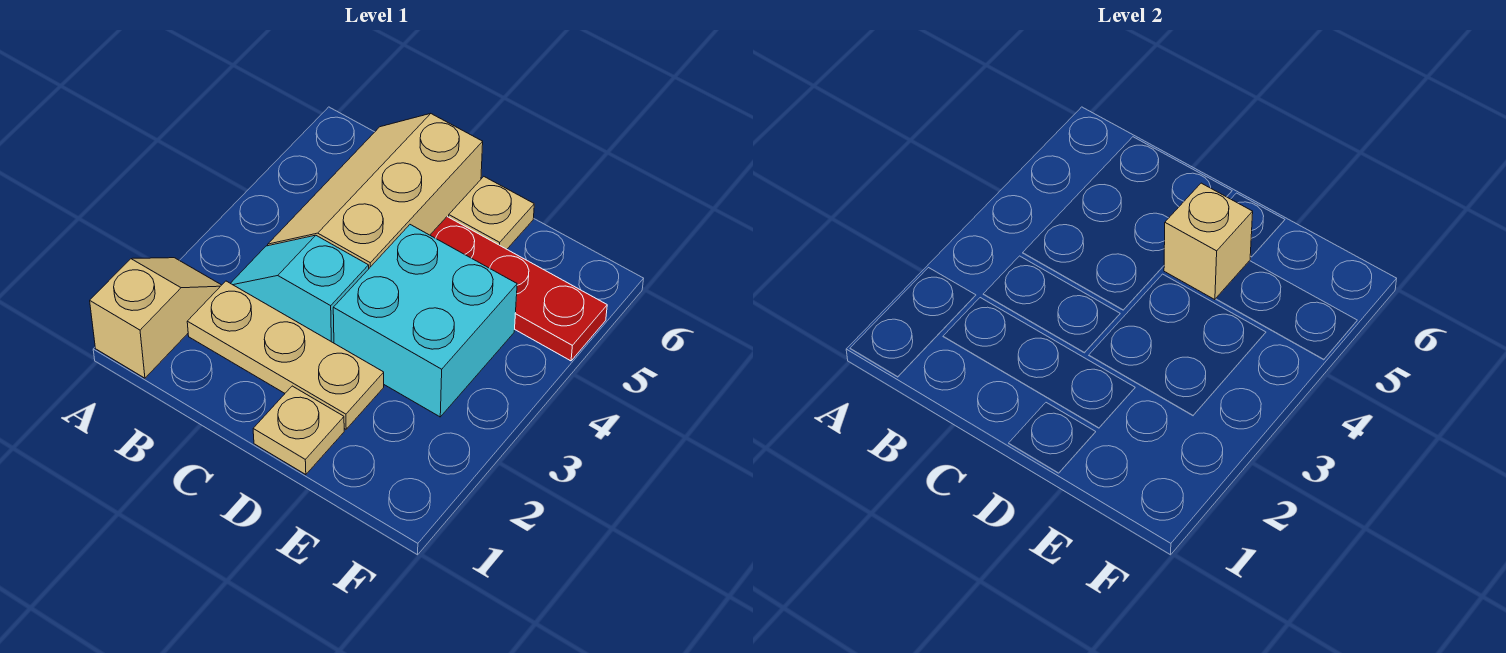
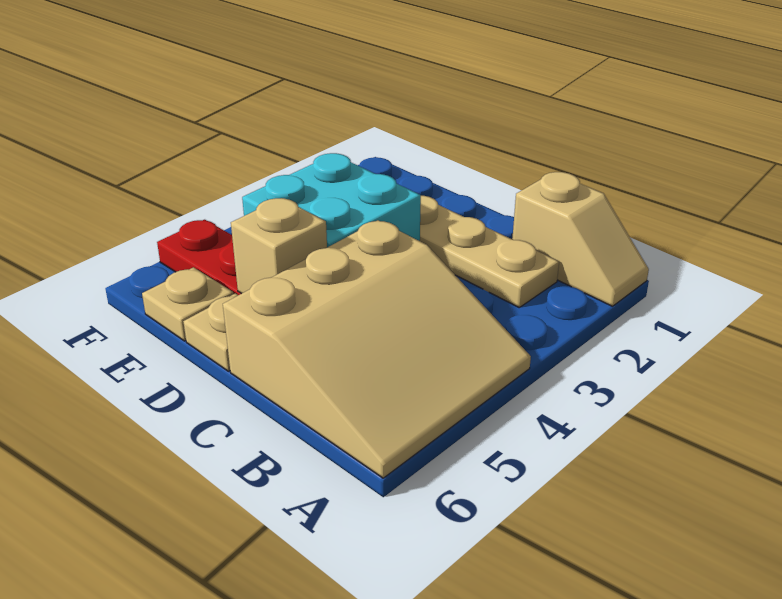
tan 1x2 slope [90,258,221,378] -> tan 1x2 slope turned to [512,172,649,306]
cyan 1x2 slope [231,235,369,343] -> none
tan 2x3 slope [268,114,483,268] -> tan 3x3 slope [223,220,531,478]
tan 1x1 plate [253,386,344,475] -> tan 1x1 plate moved to [142,267,233,341]

